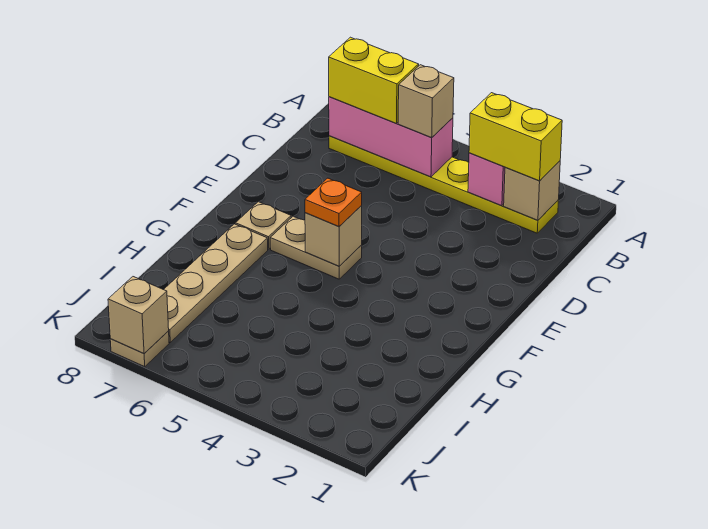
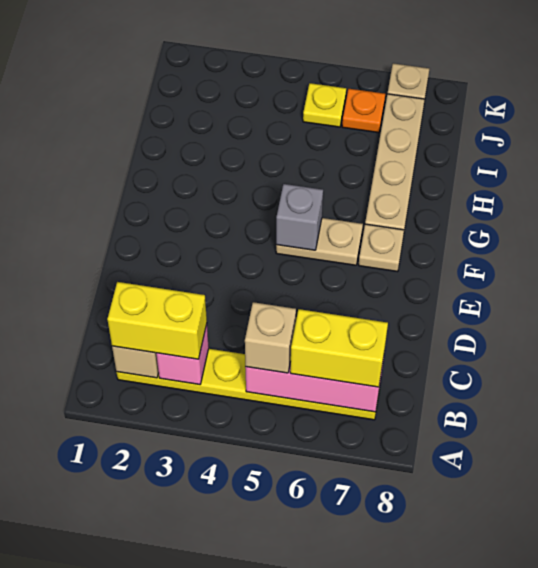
tan 1x1 brick [305,206,362,266] -> grey 1x1 brick [276,184,323,250]
orange 1x1 plate [305,178,362,226] -> orange 1x1 plate moved to [342,89,385,133]
none -> yellow 1x1 plate [303,83,346,127]
tan 1x1 brick [108,277,169,354] -> none

